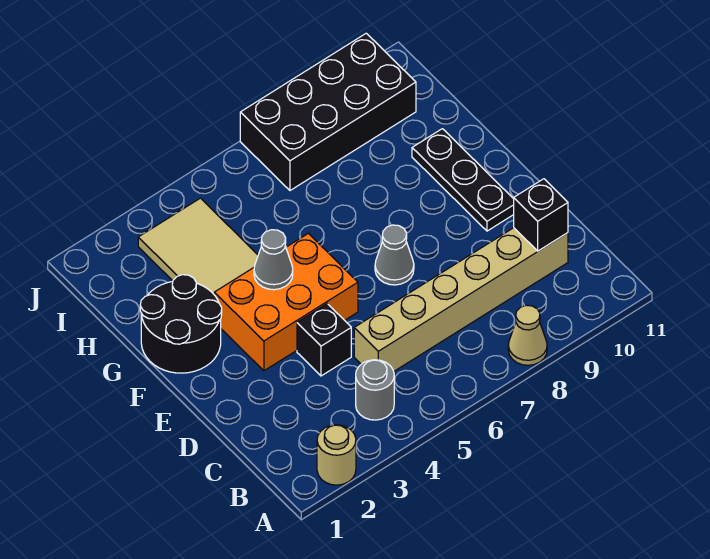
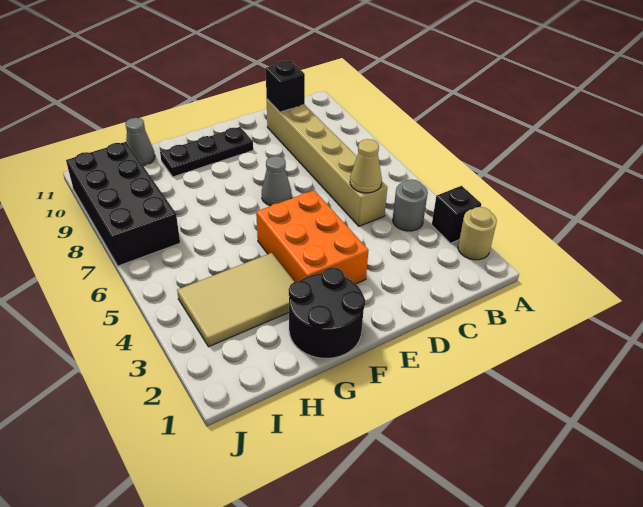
tan 1x1 cone [508,305,547,365] -> tan 1x1 cone moved to [350,139,382,193]
black 1x1 brick [297,304,351,376] -> black 1x1 brick moved to [432,186,481,243]
grey 1x1 cone [254,230,293,290] -> grey 1x1 cone moved to [125,118,155,166]

